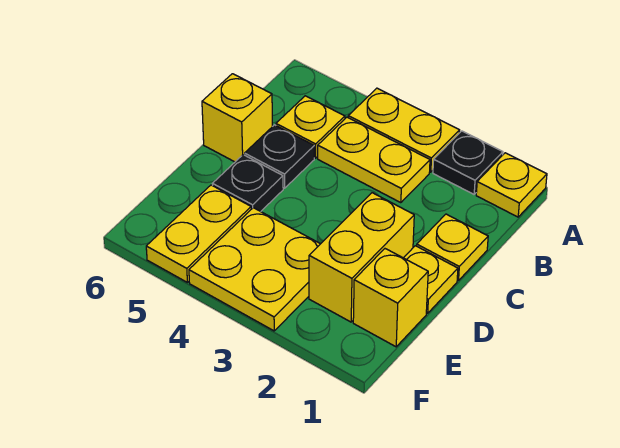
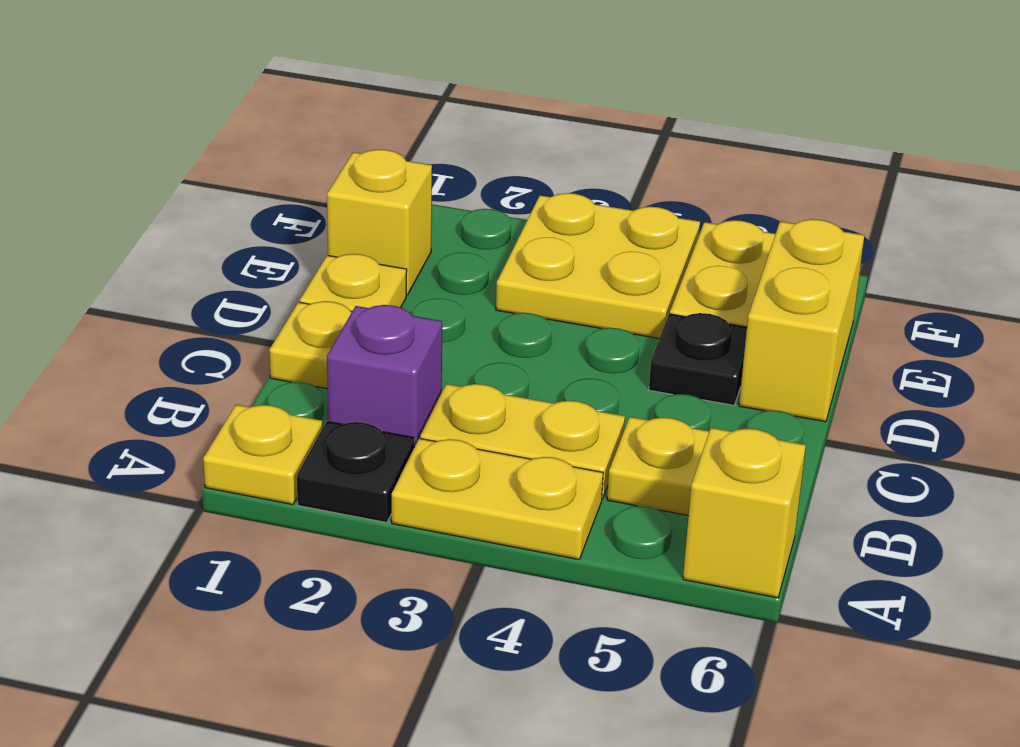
none -> purple 1x1 brick [327,305,442,447]
black 1x1 plate [245,125,314,188] -> none
yellow 1x1 brick [202,74,272,162] -> yellow 1x1 brick moved to [683,428,806,598]
yellow 1x2 brick [309,193,414,322] -> yellow 1x2 brick moved to [739,219,864,422]

